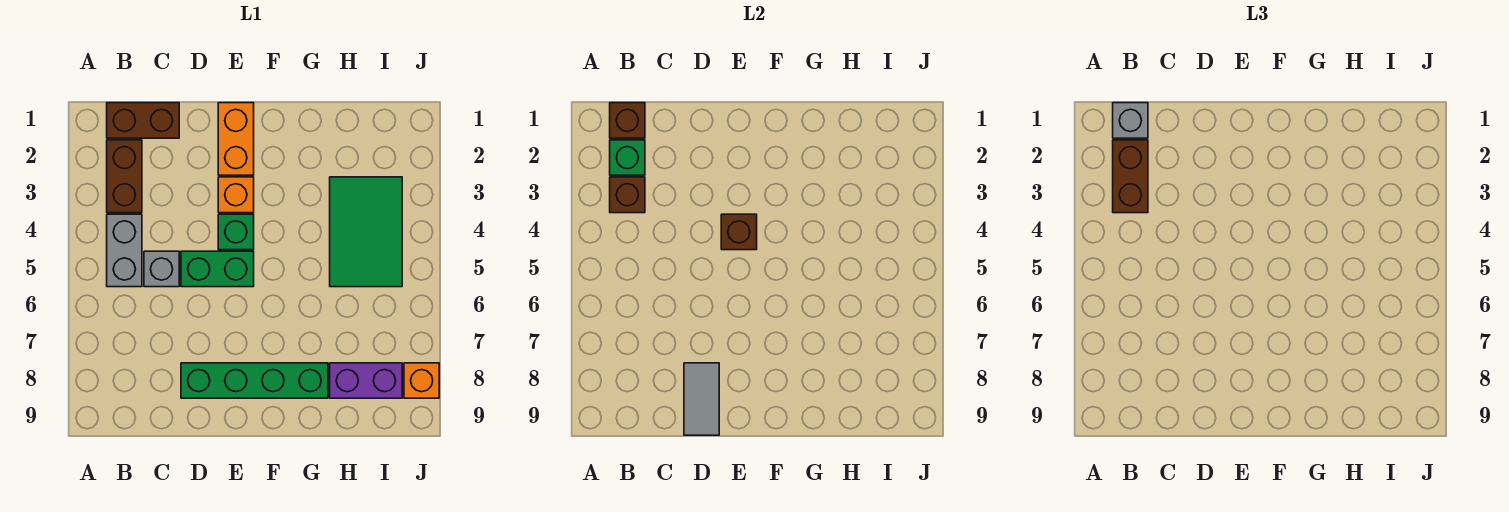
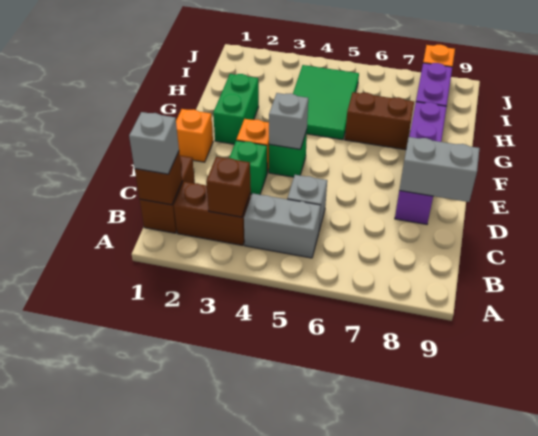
green 1x1 brick [610,140,645,175] -> green 1x1 brick moved to [229,140,267,195]
brown 1x2 brick [1113,140,1148,213] -> brown 1x2 brick moved to [345,92,414,150]
green 1x2 brick [181,251,254,287] -> green 1x2 brick moved to [213,74,259,144]
green 1x4 brick [181,363,328,398] -> purple 1x4 brick [395,102,447,224]
grey 1x2 tile [684,363,719,435] -> grey 1x2 brick [399,137,480,202]
orange 1x2 brick [218,103,254,175] -> orange 1x1 brick [176,109,213,162]
brown 1x1 brick [721,214,757,250] -> grey 1x1 brick [269,93,308,149]
green 2x3 tile [330,177,402,287] -> green 2x3 tile turned to [293,65,359,140]

